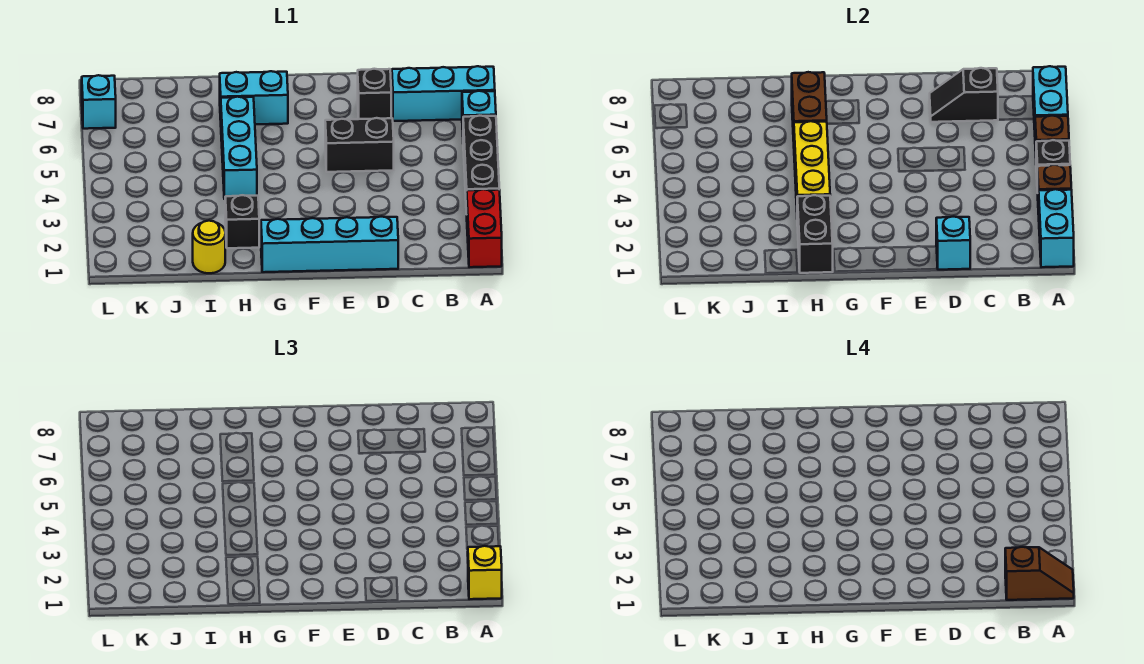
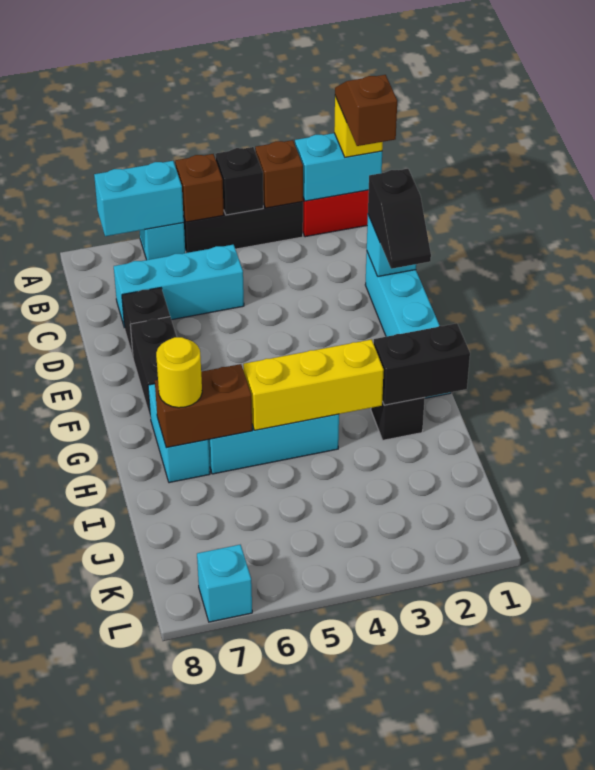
cyan 1x3 brick [392,66,495,121] -> cyan 1x3 brick turned to [114,245,244,328]
black 1x2 slope [930,68,998,122] -> black 1x2 slope moved to [368,169,431,269]
black 1x2 brick [325,118,394,172] -> black 1x2 brick moved to [130,317,176,416]
yellow 1x1 round brick [193,221,225,273] -> yellow 1x1 round brick moved to [156,337,202,408]

